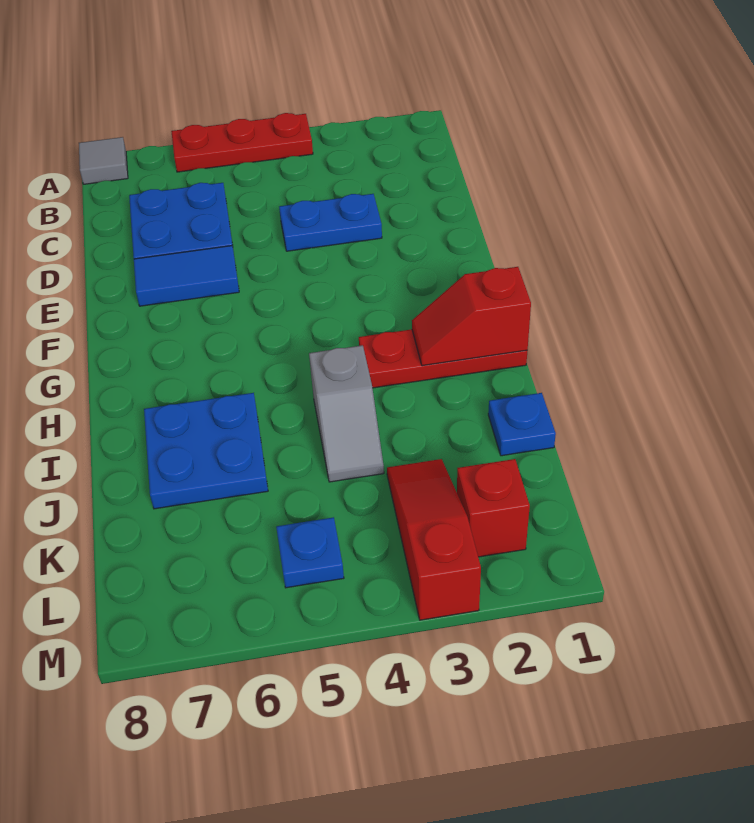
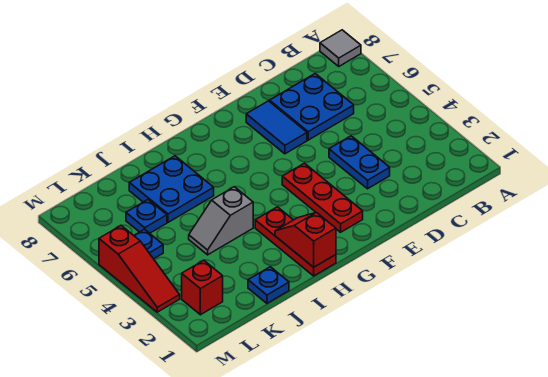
red 1x3 plate [171,113,313,172] -> red 1x3 plate moved to [282,163,363,232]
red 1x3 slope [387,459,481,620] -> red 1x3 slope turned to [99,226,180,312]
none -> blue 1x1 plate [126,200,167,233]

